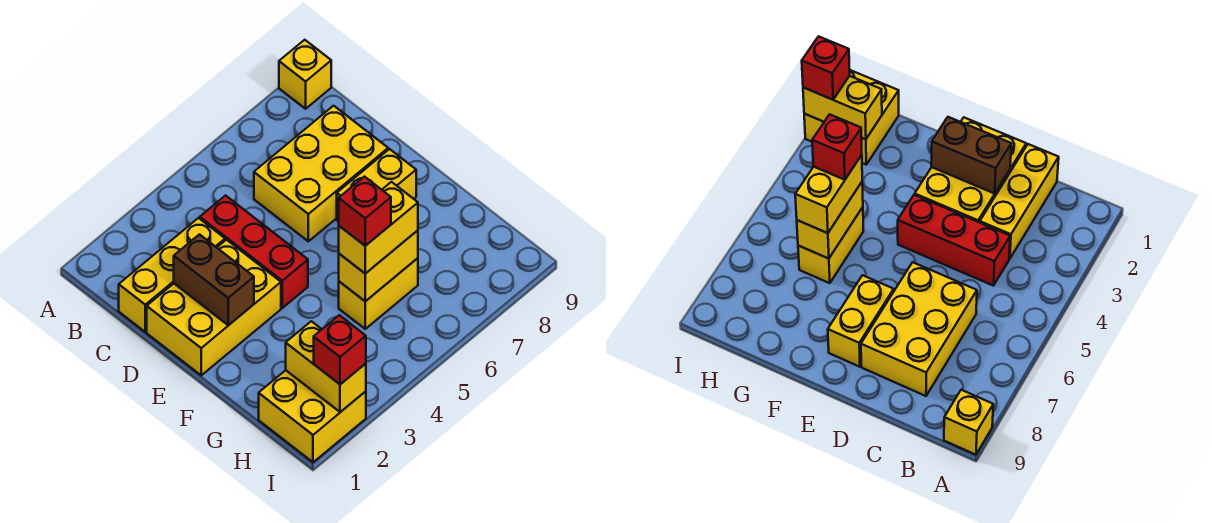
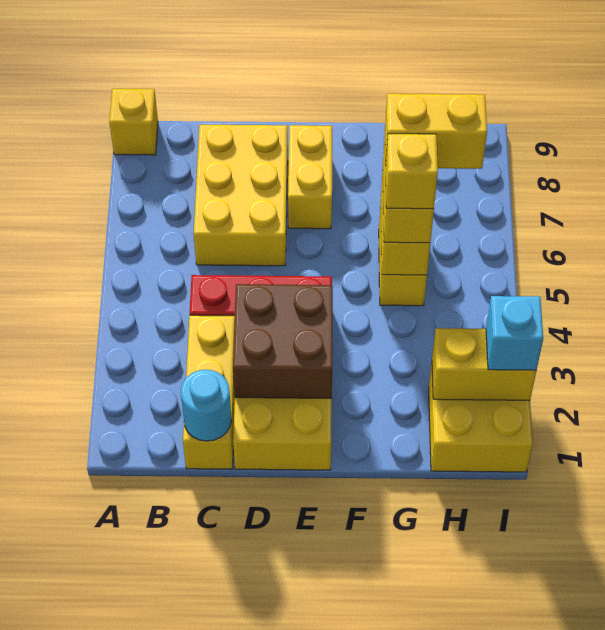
none -> cyan 1x1 round brick [181,370,232,441]
brown 1x2 brick [174,234,254,325] -> brown 2x2 brick [233,284,333,398]
red 1x1 brick [339,177,391,246] -> yellow 1x1 brick [386,134,438,209]
none -> yellow 1x2 brick [385,94,487,169]
red 1x1 brick [314,315,366,384] -> cyan 1x1 brick [486,296,543,370]

